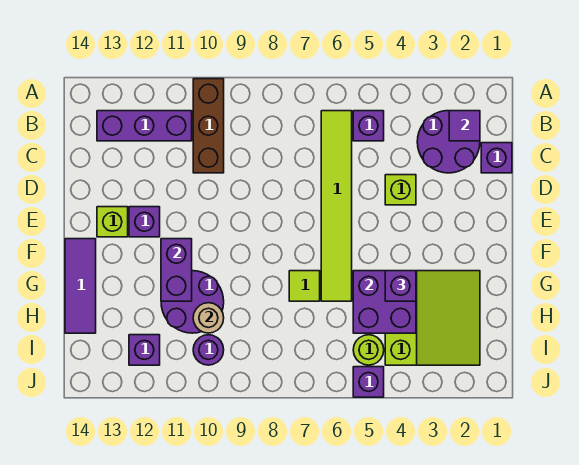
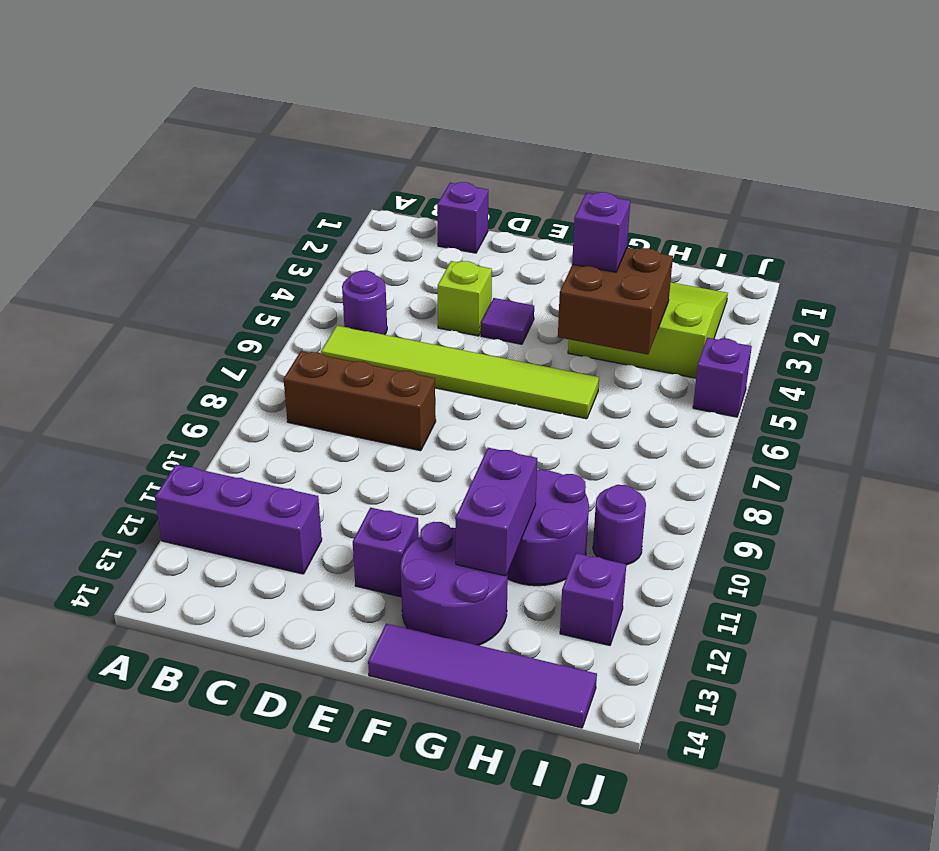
brown 1x3 brick [193,79,224,173] -> brown 1x3 brick moved to [284,351,436,451]
purple 2x2 round brick [417,111,480,173] -> purple 2x2 round brick moved to [400,522,508,645]
purple 1x1 tile [449,111,480,141] -> purple 1x1 tile moved to [481,298,534,344]
purple 1x1 brick [353,111,384,141] -> purple 1x1 round brick [342,271,387,335]
purple 1x3 brick [97,111,192,141] -> purple 1x3 brick turned to [155,464,322,574]
lime 1x1 brick [97,207,128,237] -> none
purple 1x2 brick [161,239,192,301] -> purple 1x2 brick turned to [456,448,537,576]
purple 1x3 tile [65,239,96,333] -> purple 1x4 tile [368,624,597,728]
purple 2x2 brick [353,271,416,333] -> brown 2x2 brick [558,248,673,355]
lime 1x1 tile [289,271,320,301] -> none
tan 1x1 round brick [193,303,224,333] -> none
lime 1x1 round brick [353,335,384,365] -> none

